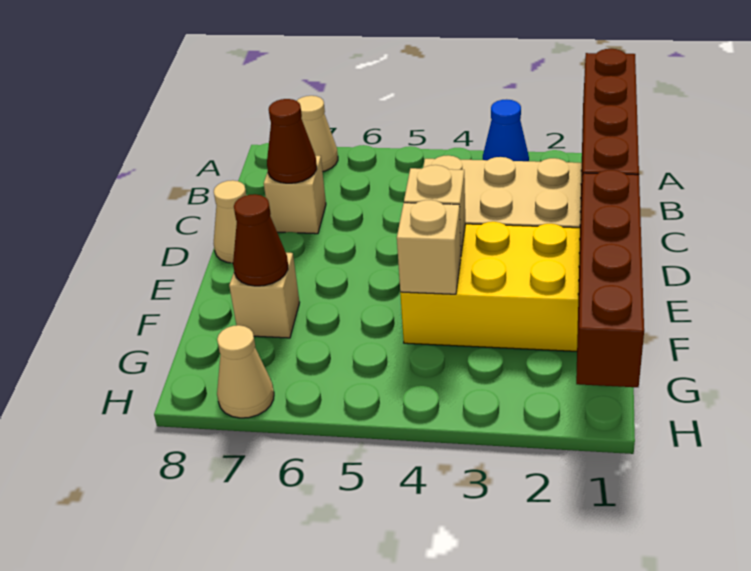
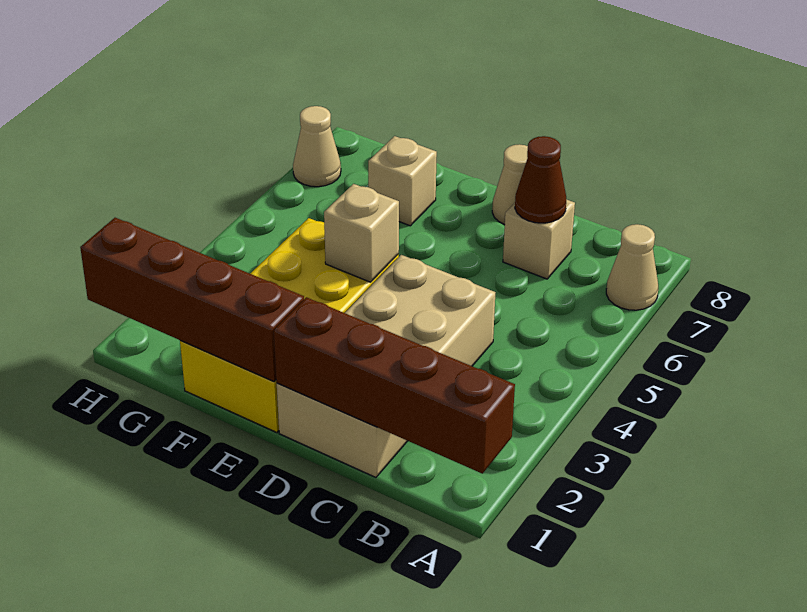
blue 1x1 cone [483,99,529,161] -> none
tan 1x1 brick [397,200,461,294] -> none
brown 1x1 cone [233,194,288,286] -> none

